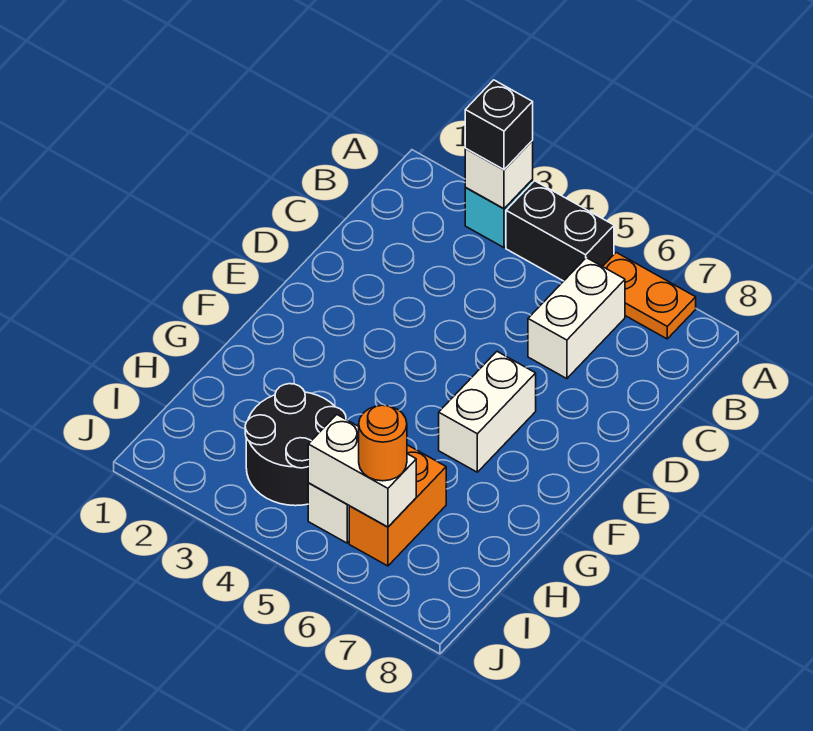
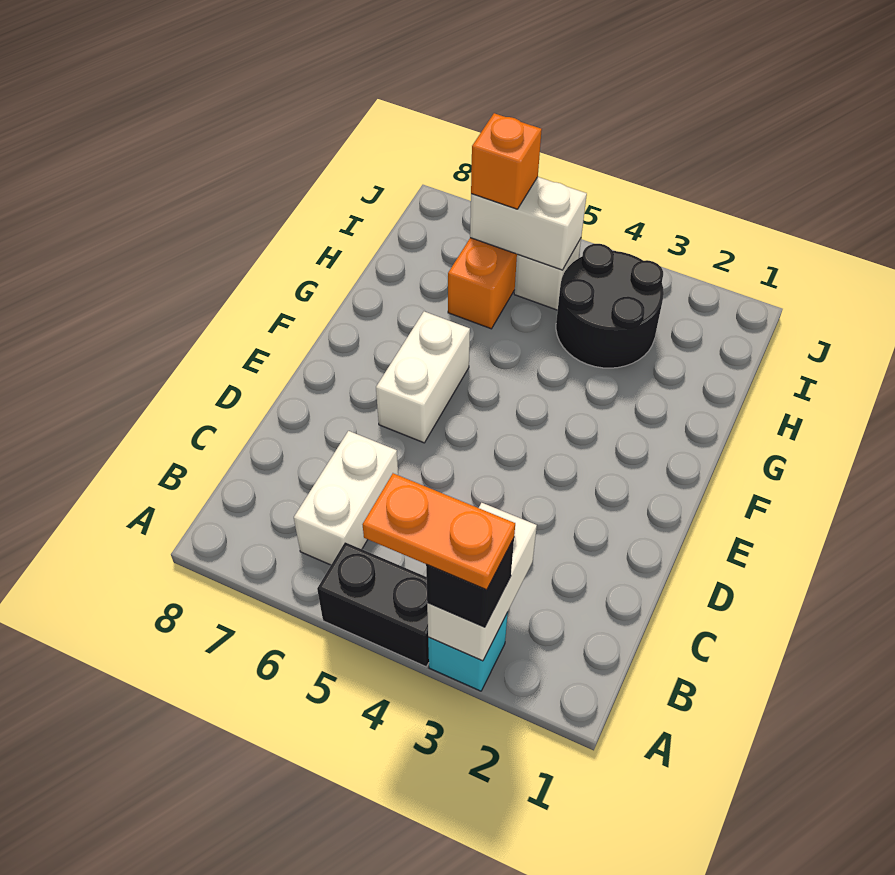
white 1x1 brick [465,141,533,209] -> white 1x2 brick [427,502,537,661]
orange 1x2 plate [603,253,696,339] -> orange 1x2 plate moved to [363,473,515,590]
orange 1x1 round brick [359,405,407,481] -> orange 1x1 brick [471,113,542,209]

